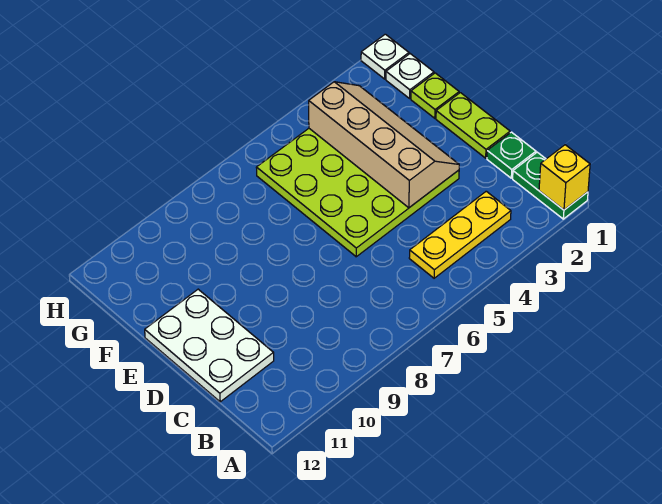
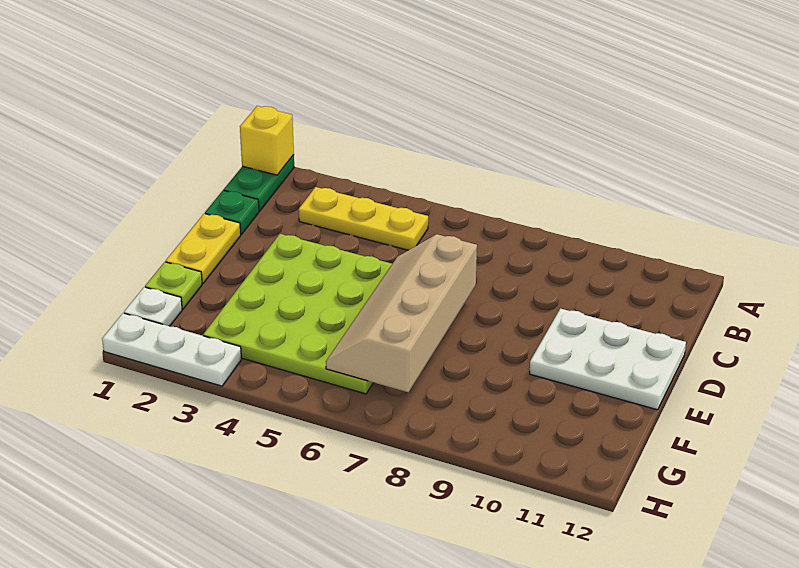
white 2x3 plate [145,289,274,402] -> white 2x3 plate turned to [530,309,686,410]
lime 1x2 plate [436,93,510,158] -> yellow 1x2 plate [166,214,241,283]
tan 2x4 slope [309,82,459,208] -> tan 2x4 slope moved to [326,234,477,392]
white 1x1 plate [361,34,409,79] -> white 1x3 plate [102,313,242,386]

